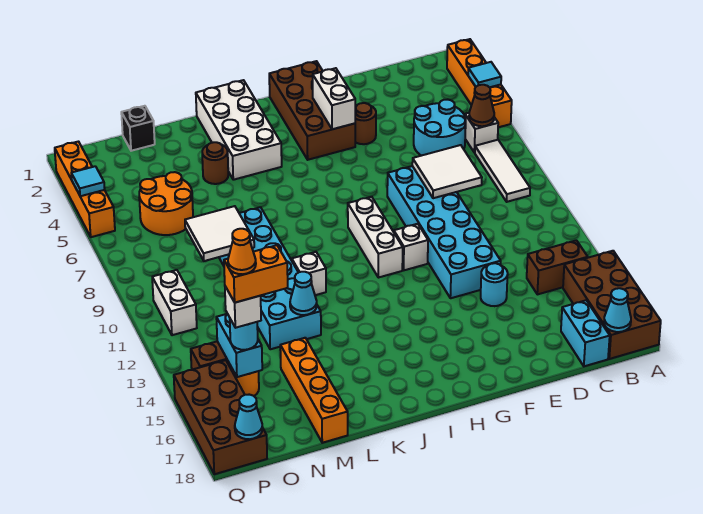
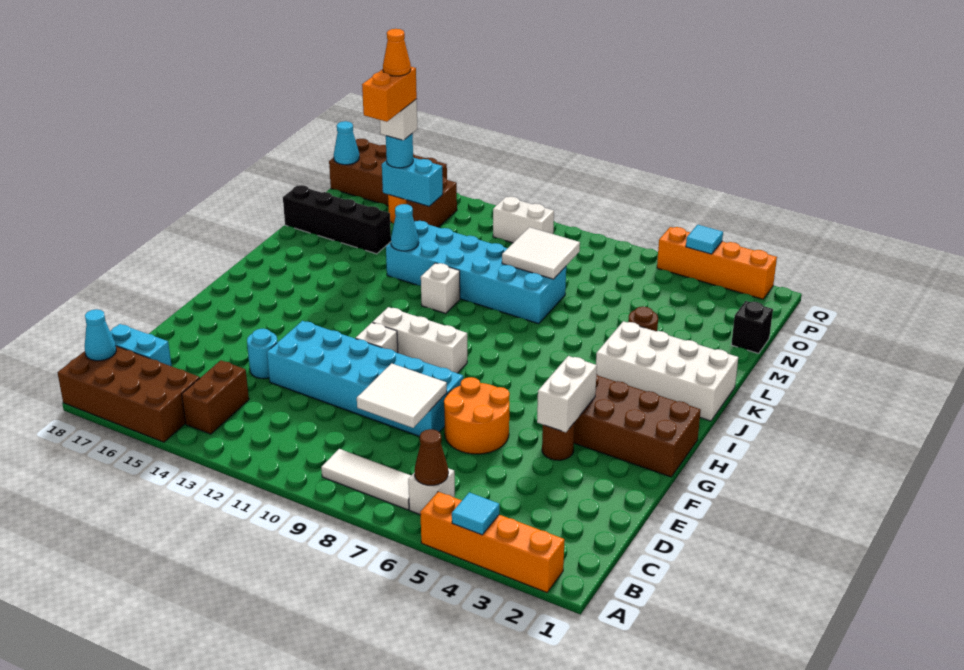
cyan 2x2 round brick [414,99,466,156] -> none
white 1x2 brick [313,68,355,129] -> white 1x2 brick turned to [537,356,597,432]
orange 1x4 brick [280,338,348,443] -> black 1x4 brick [283,185,391,254]
orange 2x2 round brick [139,172,193,235] -> orange 2x2 round brick moved to [444,377,510,454]

